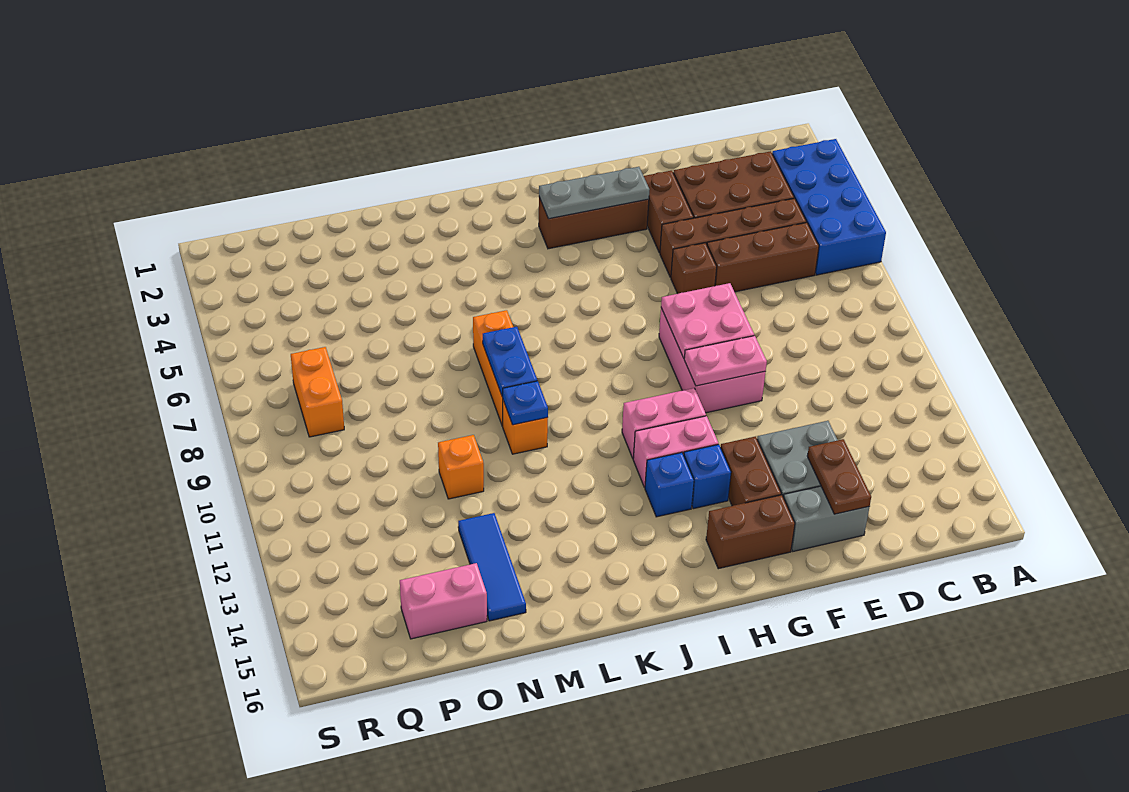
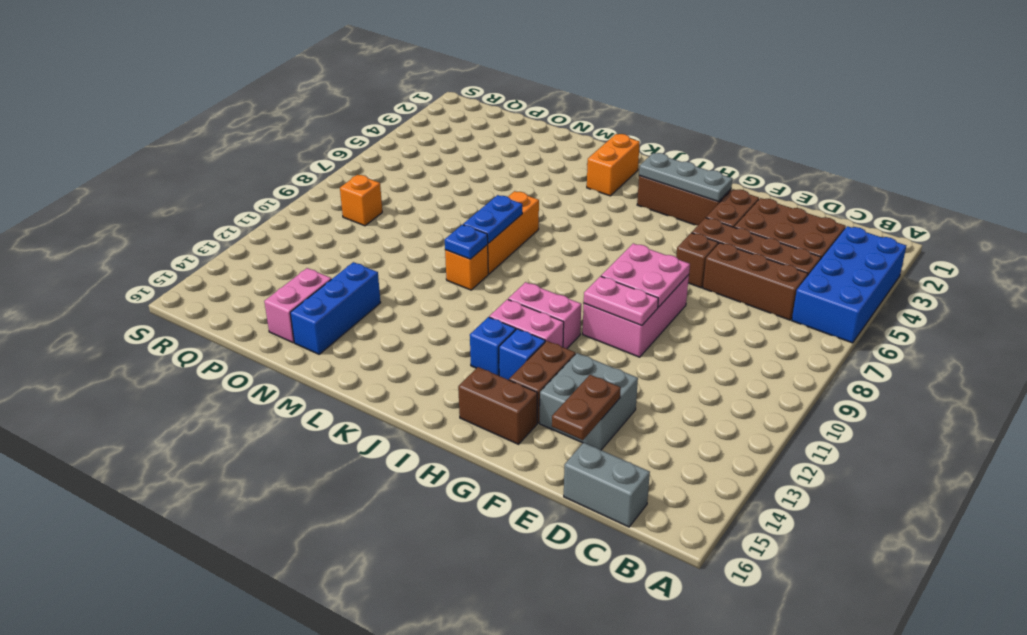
grey 1x2 brick [783,486,869,551] -> grey 1x2 brick moved to [564,443,650,527]
orange 1x1 brick [438,435,484,499] -> orange 1x1 brick moved to [340,175,382,226]
blue 1x3 tile [458,513,526,621] -> blue 1x3 brick [290,262,381,354]
pink 1x2 brick [400,563,487,639] -> pink 1x2 brick turned to [264,268,331,343]
orange 1x2 brick [291,347,344,437] -> orange 1x2 brick moved to [587,134,640,196]

